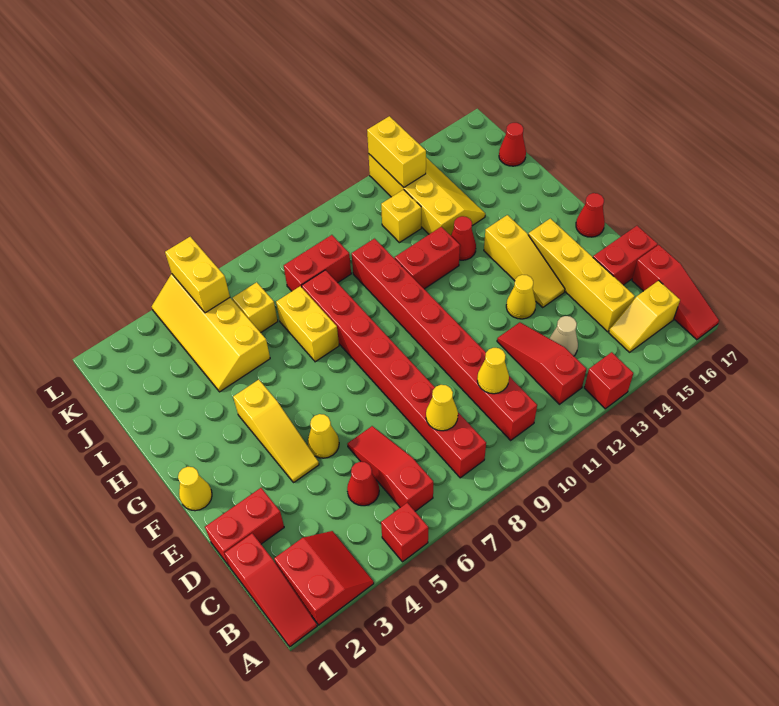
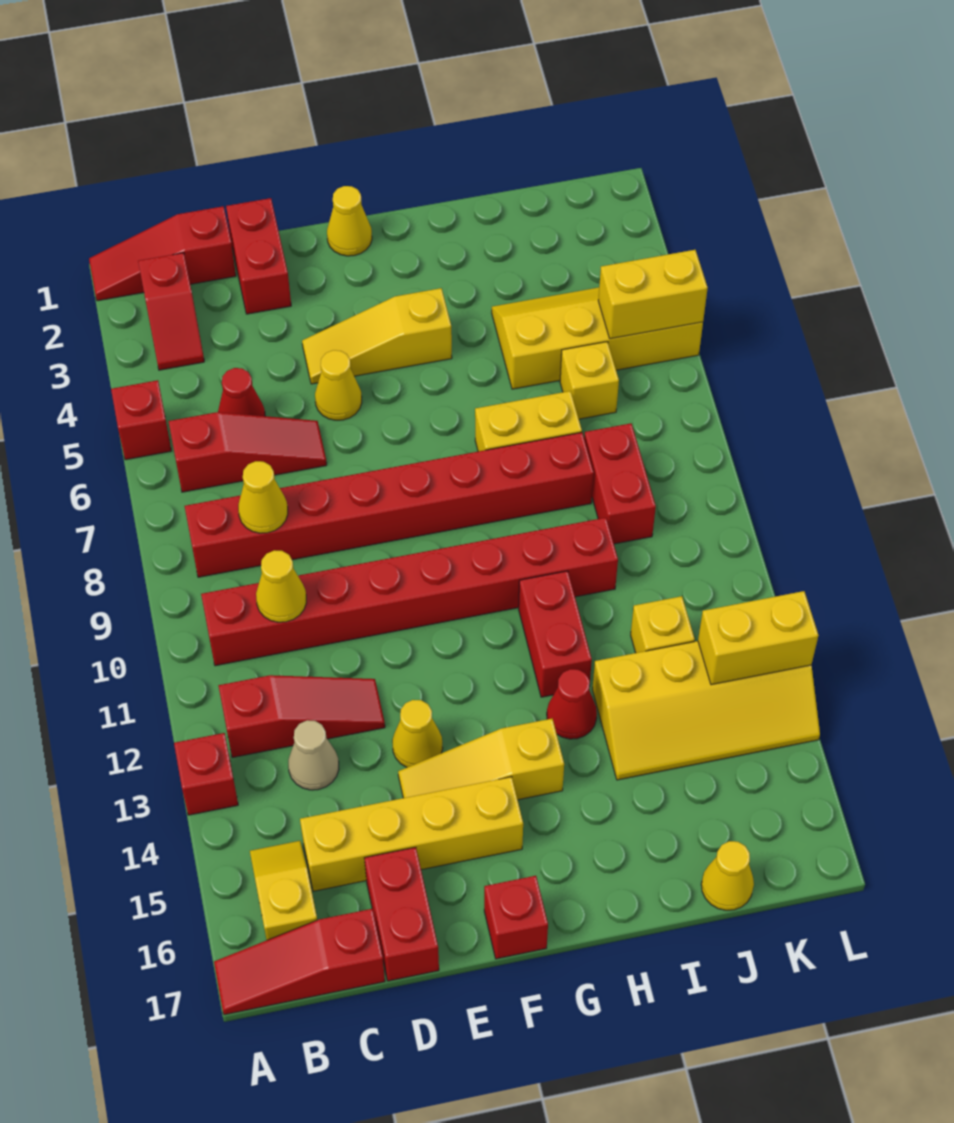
red 2x2 slope [274,531,374,625] -> red 1x2 slope [138,253,204,370]
red 1x1 cone [576,193,605,237] -> red 1x1 brick [484,876,548,959]
red 1x1 cone [499,123,526,166] -> yellow 1x1 cone [701,841,754,910]

